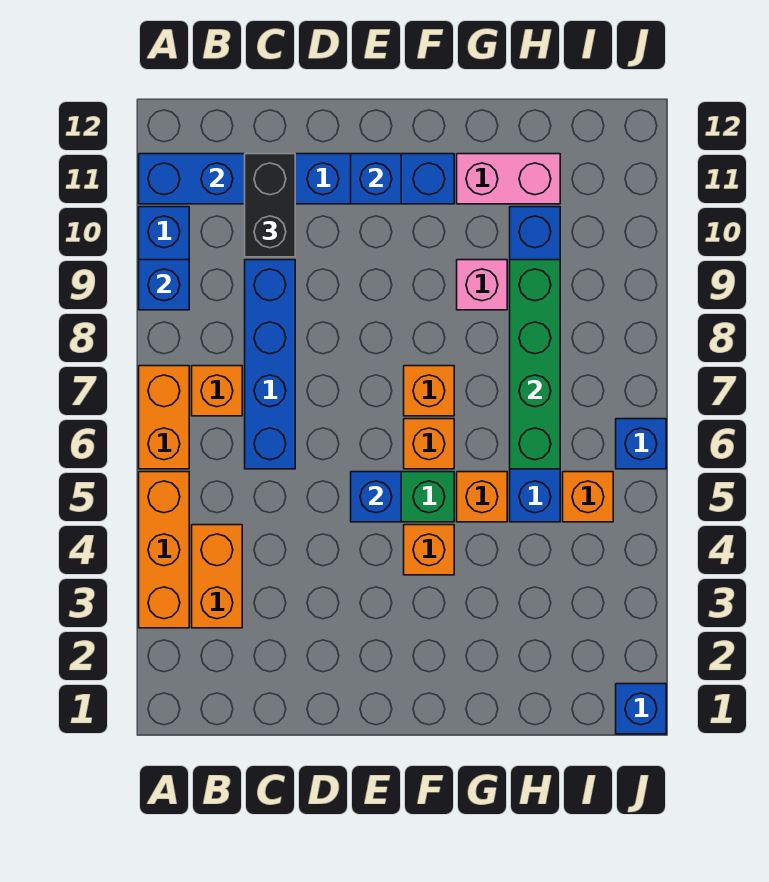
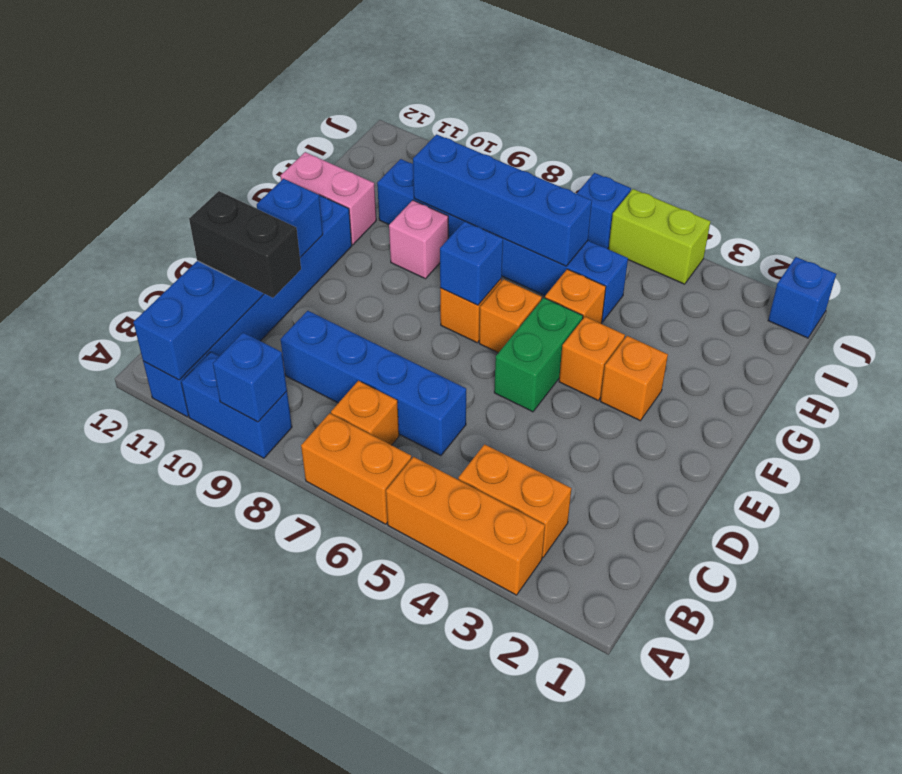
blue 1x1 brick [351,472,401,522] -> blue 1x1 brick moved to [440,221,503,305]
pink 1x2 brick [457,154,560,204] -> pink 1x2 brick turned to [281,152,376,245]
green 1x4 brick [510,260,560,469] -> blue 1x4 brick [413,134,592,266]
orange 1x1 brick [563,472,613,522] -> orange 1x1 brick moved to [600,336,668,421]
none -> lime 1x2 brick [609,189,710,284]

